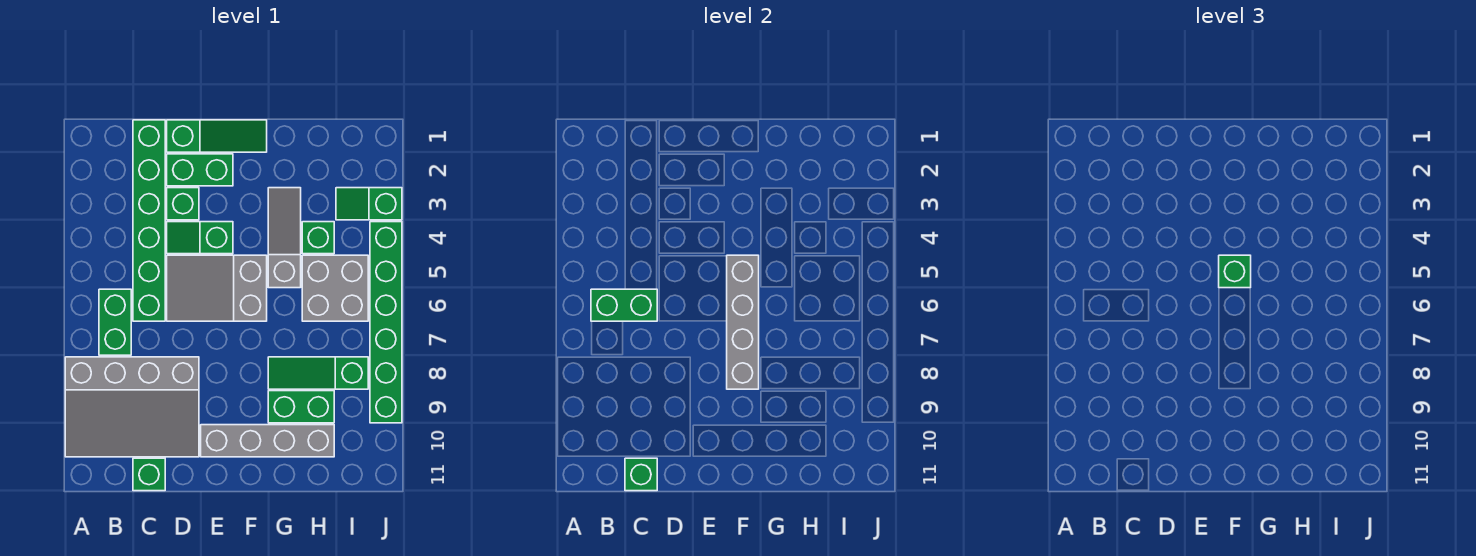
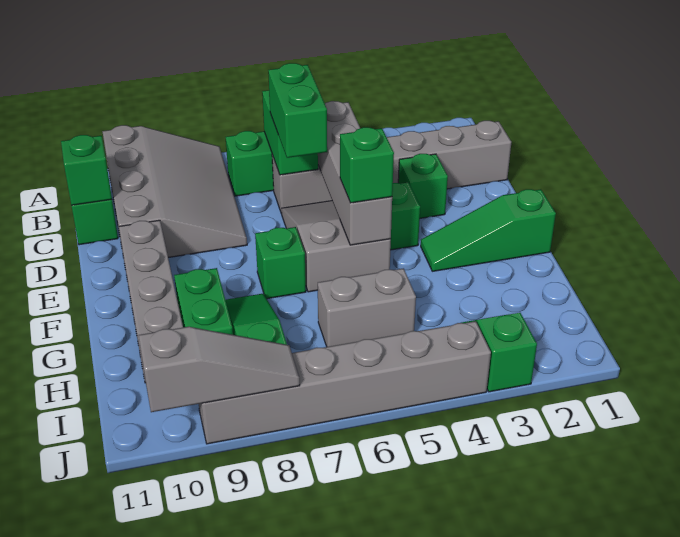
grey 3x4 slope [65,357,199,457] -> grey 3x4 slope turned to [102,125,247,258]
green 1x6 brick [133,120,165,321] -> grey 1x6 brick [272,121,511,214]
green 1x3 slope [167,120,267,152] -> green 1x3 slope turned to [421,189,556,271]
green 1x2 brick [167,154,233,186] -> green 1x2 brick moved to [268,63,327,158]
grey 1x4 brick [727,255,759,389] -> grey 1x4 brick turned to [318,101,392,245]
grey 1x3 slope [268,188,301,288] -> grey 1x3 slope moved to [139,327,300,412]
green 1x1 brick [302,222,334,254] -> green 1x1 brick moved to [255,227,306,299]
grey 2x2 brick [302,255,368,321] -> grey 1x2 brick [318,268,416,347]
green 1x6 brick [370,222,402,423] -> grey 1x6 brick [199,321,491,444]

